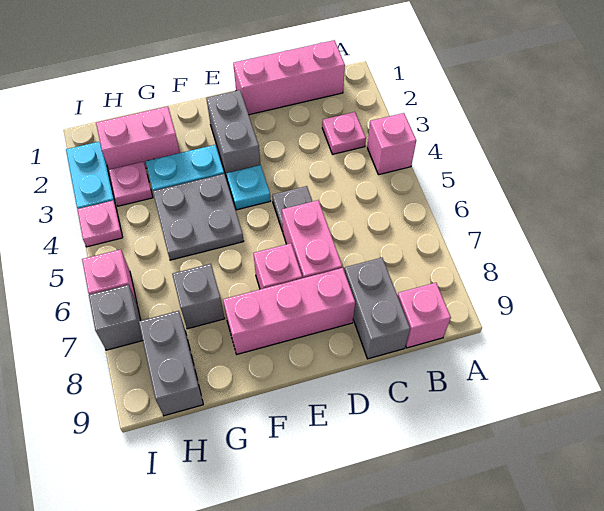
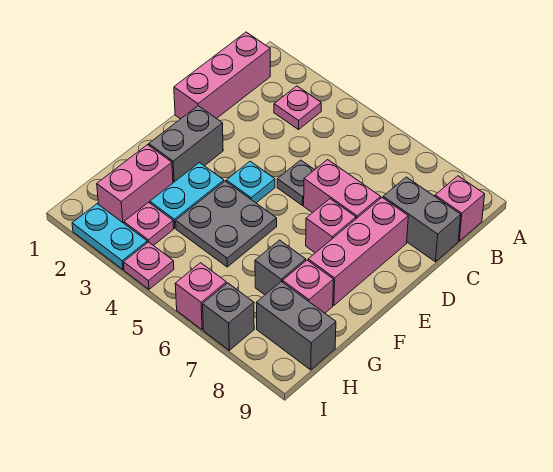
pink 1x1 brick [367,113,416,175] -> pink 1x1 brick moved to [283,260,333,313]
grey 1x2 brick [206,90,260,178] -> grey 1x2 brick turned to [149,106,223,183]

